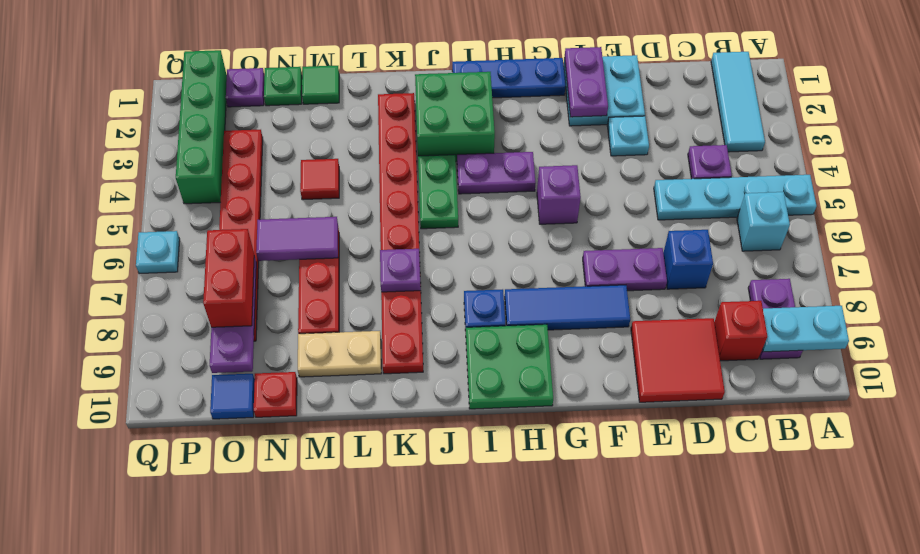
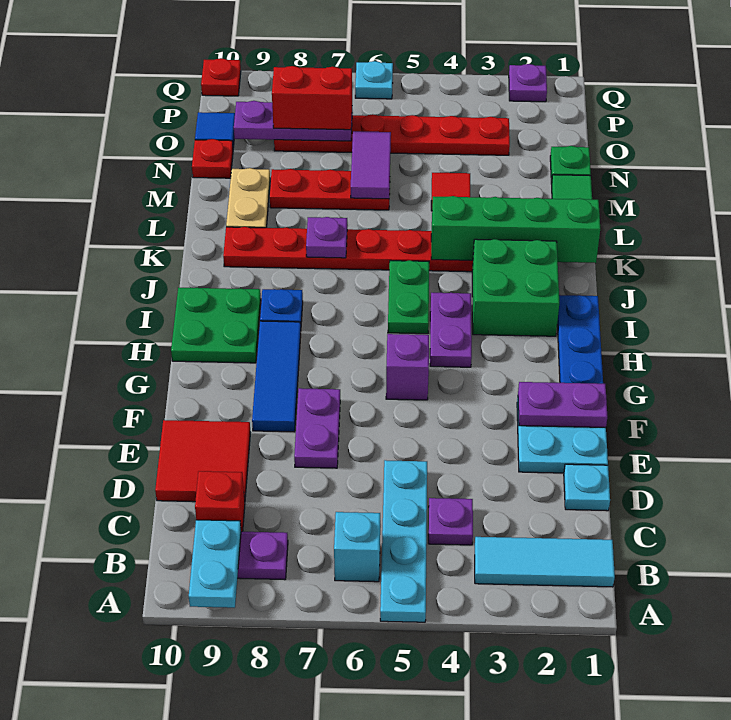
blue 1x1 brick [663,230,713,289] -> none
cyan 1x1 plate [607,116,649,156] -> cyan 1x1 plate moved to [564,464,610,511]
green 1x2 plate [418,155,458,229] -> green 1x2 plate turned to [388,260,429,334]
purple 1x1 plate [226,68,264,107] -> purple 1x1 plate moved to [509,64,547,102]
green 1x4 brick [176,50,227,204] -> green 1x4 brick moved to [431,196,600,263]
none -> red 1x1 plate [201,58,241,96]

